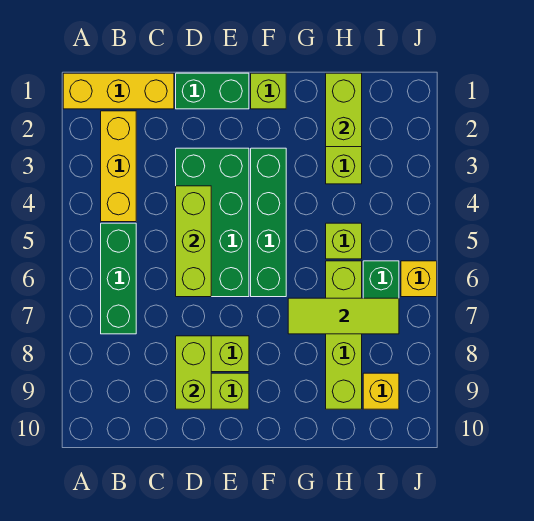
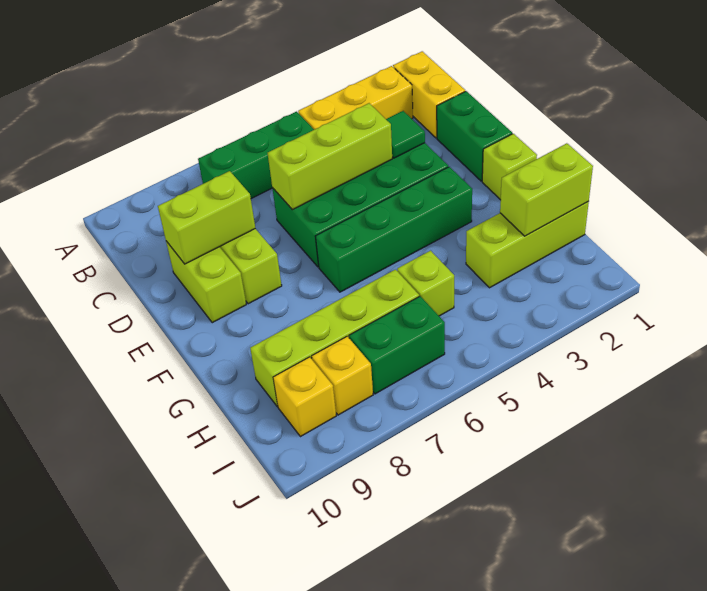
yellow 1x3 brick [63,73,174,109] -> yellow 1x2 brick [393,51,465,138]
none -> green 1x1 tile [386,111,425,158]
lime 1x3 tile [288,298,399,334] -> none
yellow 1x1 brick [401,261,437,297] -> yellow 1x1 brick moved to [312,336,373,415]

